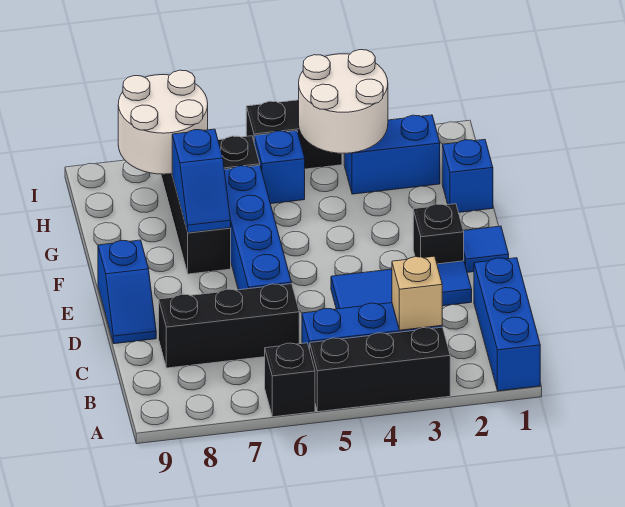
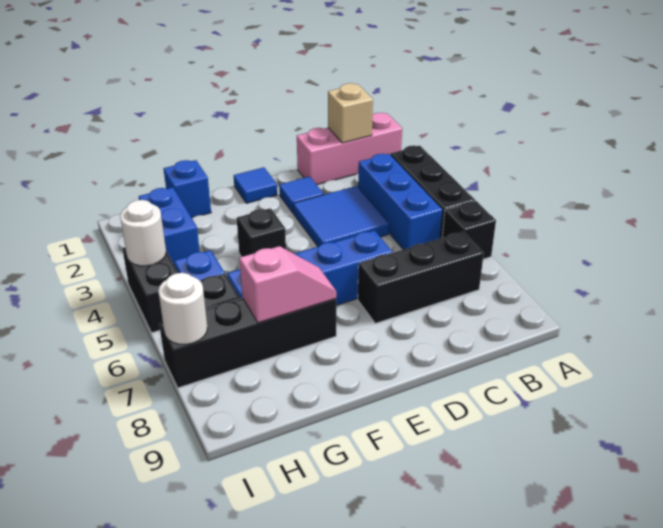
blue 1x3 brick [474,258,540,391] -> pink 1x3 brick [297,113,402,185]
tan 1x1 brick [392,256,442,330] -> tan 1x1 brick moved to [328,83,373,143]
black 1x3 brick [159,284,299,368] -> black 1x3 brick turned to [358,232,484,323]
blue 1x2 slope [98,240,156,344] -> none
black 1x1 brick [413,204,464,264] -> black 1x1 brick moved to [237,208,286,257]
blue 1x2 slope [172,129,231,233] -> pink 1x2 slope [239,246,336,323]
white 2x2 round brick [299,50,388,153] -> white 1x1 round brick [120,200,166,266]
white 2x2 round brick [118,70,208,174] -> white 1x1 round brick [158,273,207,344]

